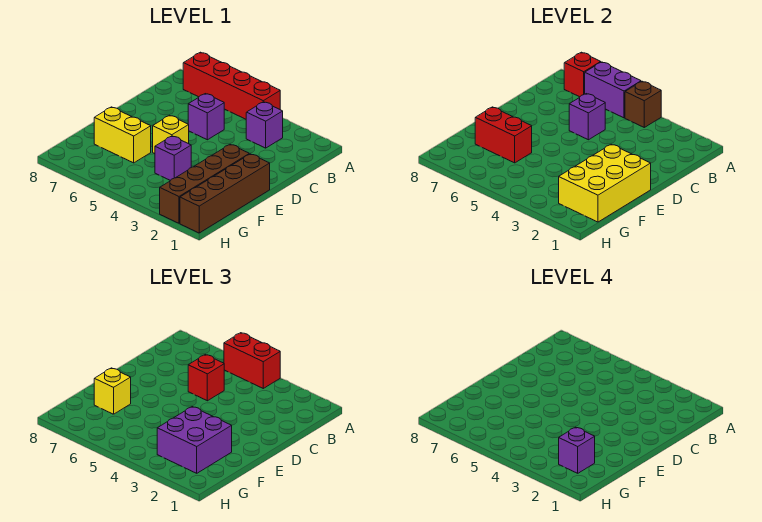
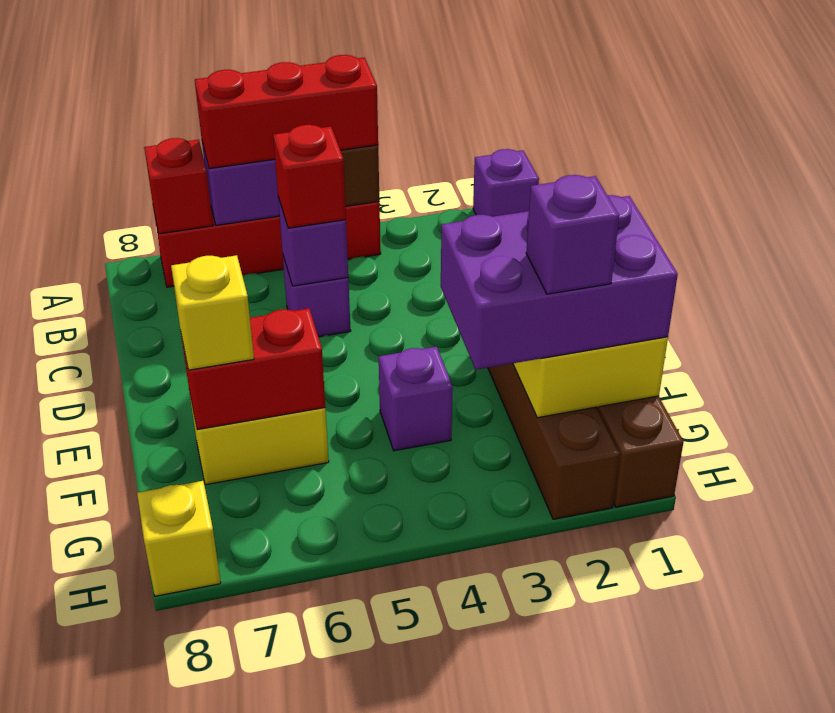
red 1x2 brick [224,333,280,388] -> red 1x3 brick [195,55,378,169]
purple 1x1 brick [246,102,283,148] -> purple 1x1 brick moved to [473,149,539,217]
yellow 1x1 brick [153,115,189,154] -> yellow 1x1 brick moved to [137,481,221,596]
purple 2x2 brick [157,407,232,473] -> purple 2x3 brick [441,195,678,370]

